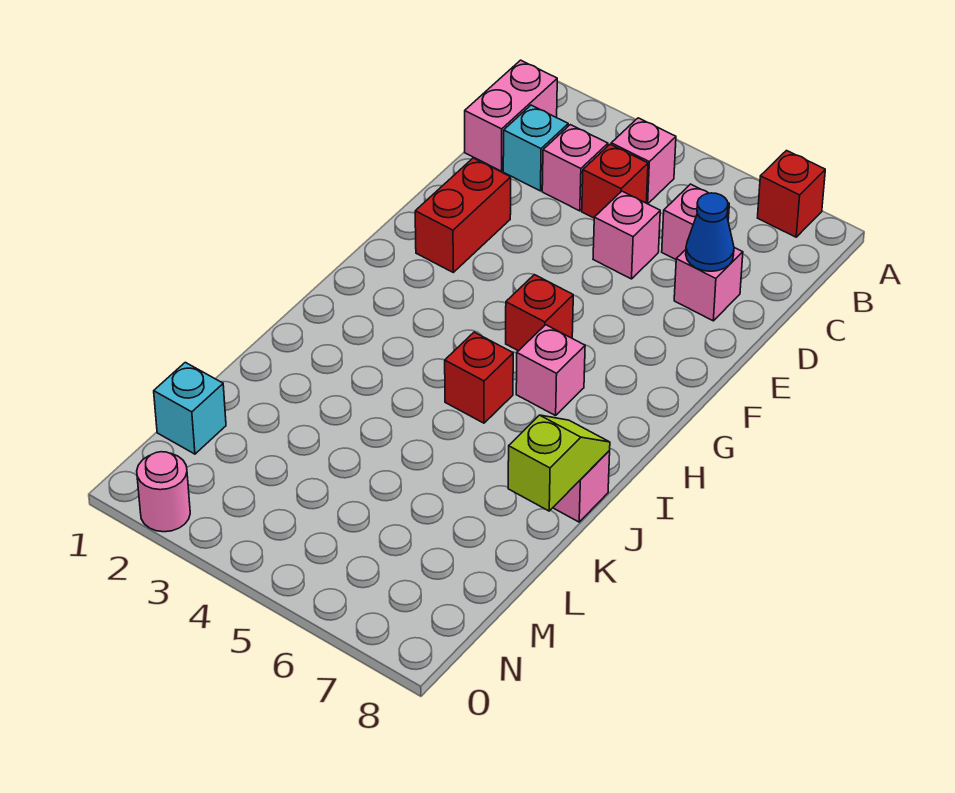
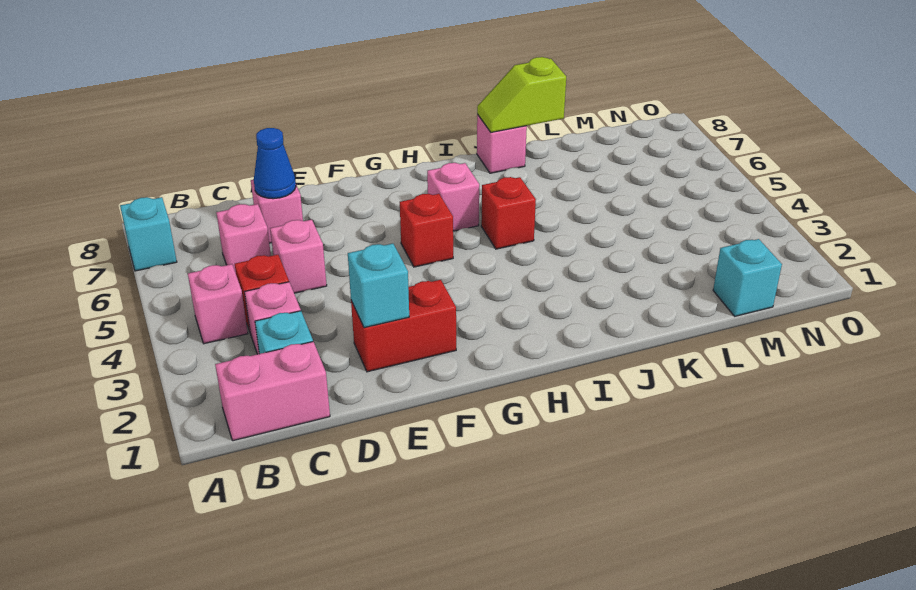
red 1x1 brick [758,151,825,237] -> cyan 1x1 brick [120,197,177,271]
none -> cyan 1x1 brick [348,244,409,328]
pink 1x1 round brick [137,452,190,532] -> none

